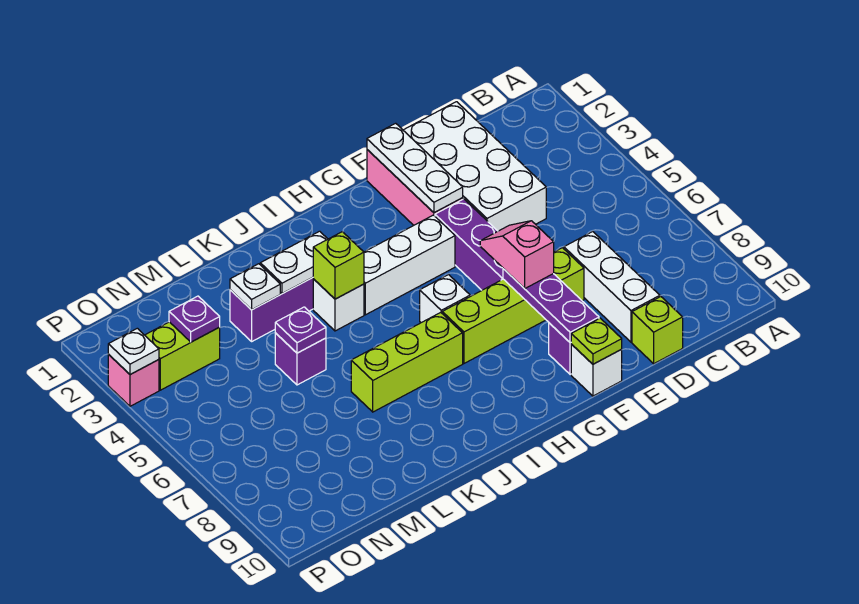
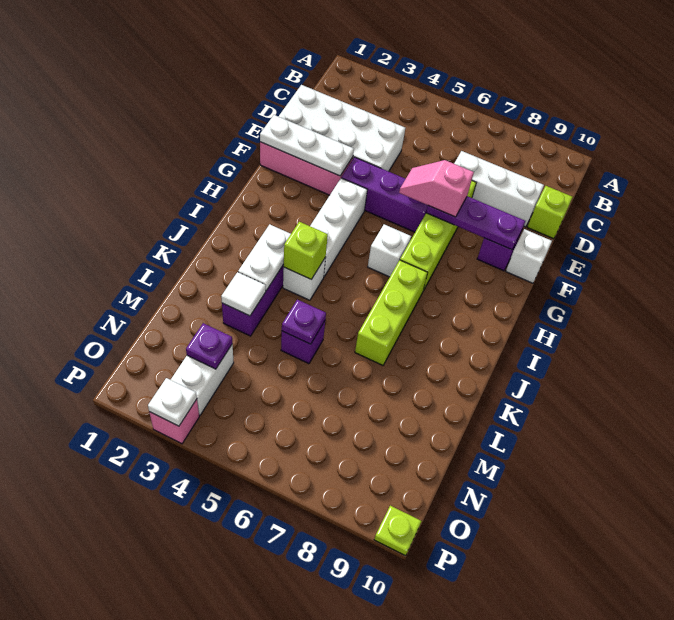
lime 1x1 plate [571,318,622,364] -> lime 1x1 plate moved to [374,506,422,556]
white 1x1 plate [230,264,280,310] -> white 1x1 tile [221,272,266,316]
lime 1x2 brick [145,322,220,390] -> white 1x2 brick [171,344,234,415]

